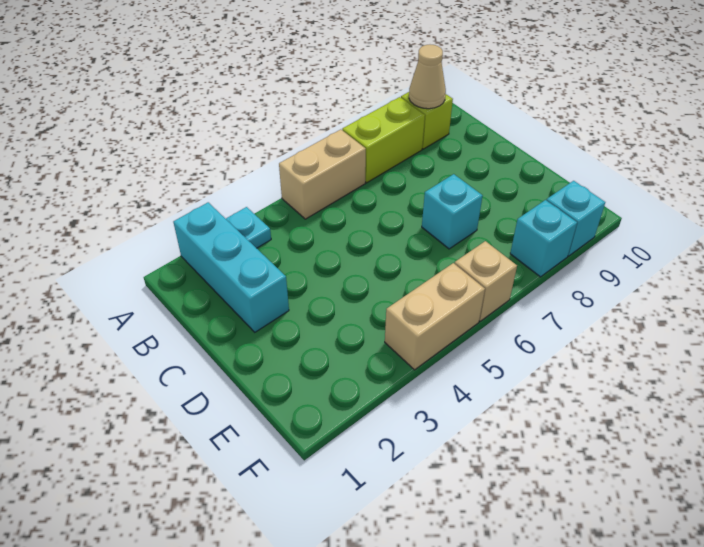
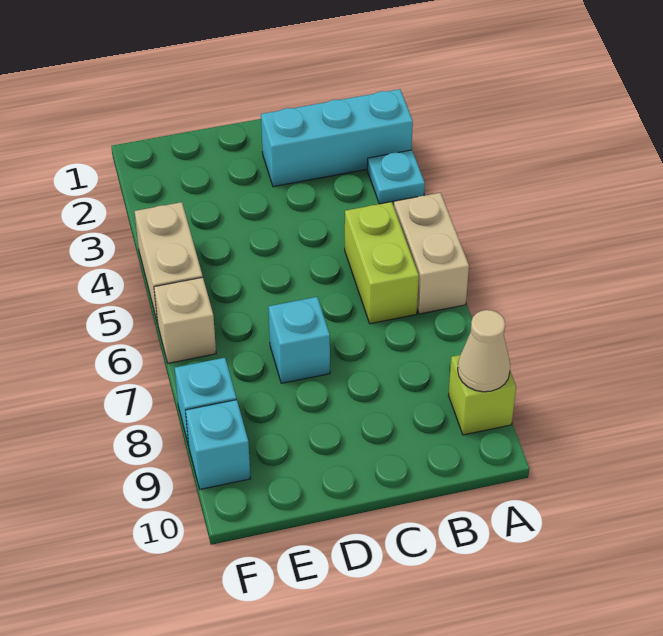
lime 1x2 brick [342,97,425,183] -> lime 1x2 brick moved to [345,202,419,324]

